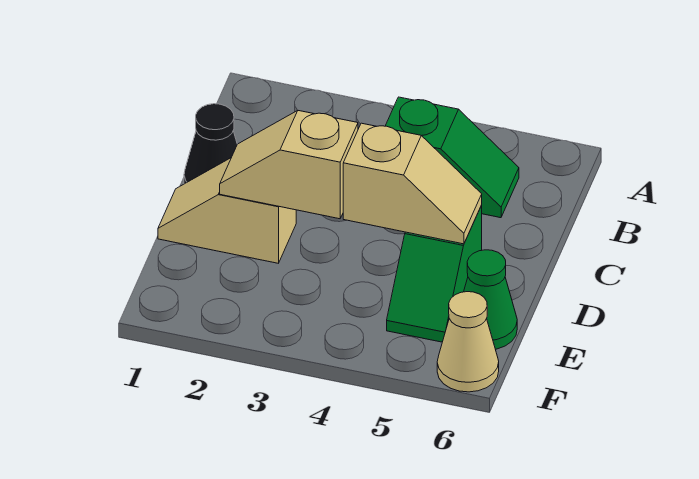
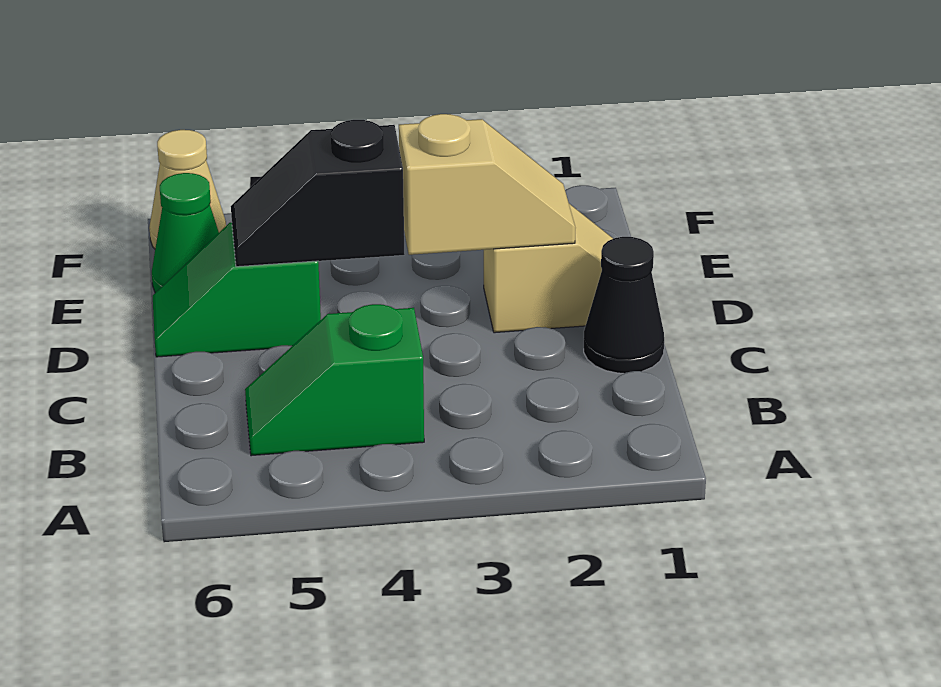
tan 1x2 slope [343,123,482,244] -> black 1x2 slope [231,120,405,267]
green 1x2 slope [387,206,482,342] -> green 1x2 slope turned to [153,222,321,357]

